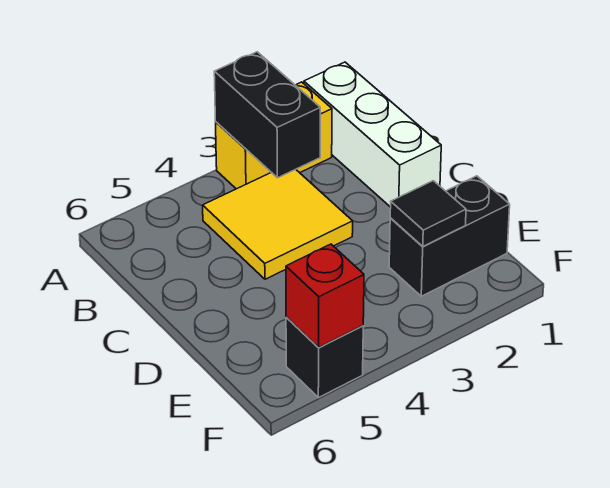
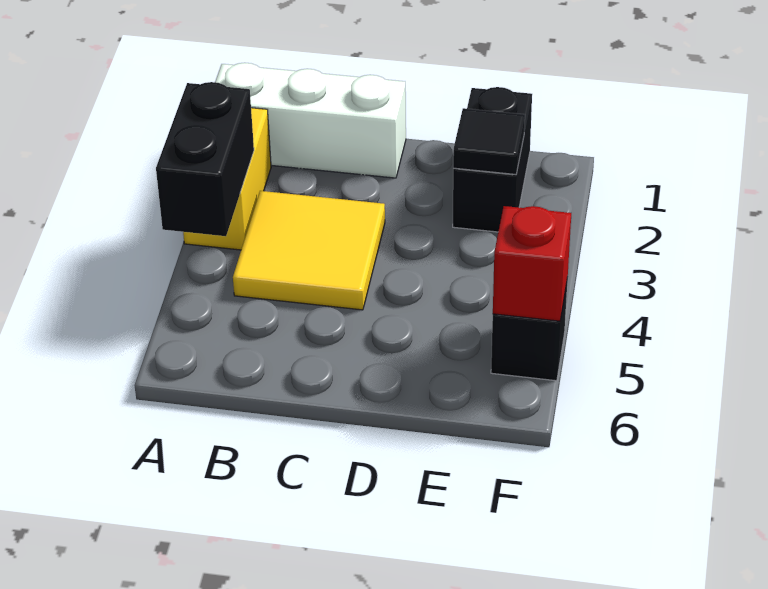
black 1x2 brick [214,52,320,178] -> black 1x2 brick turned to [156,82,254,236]

